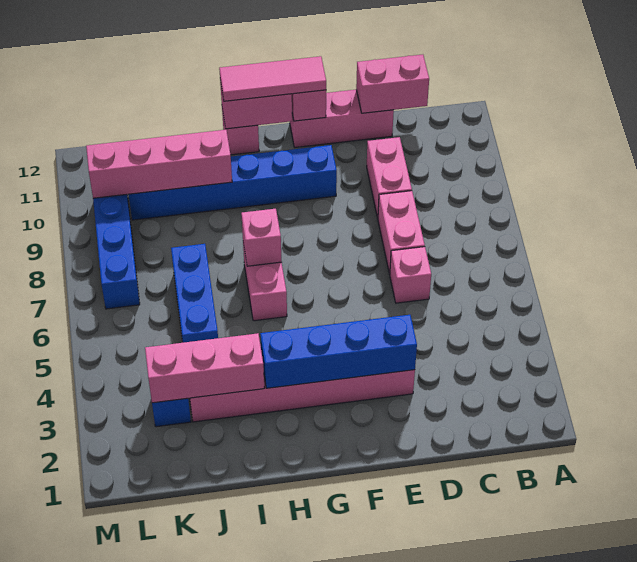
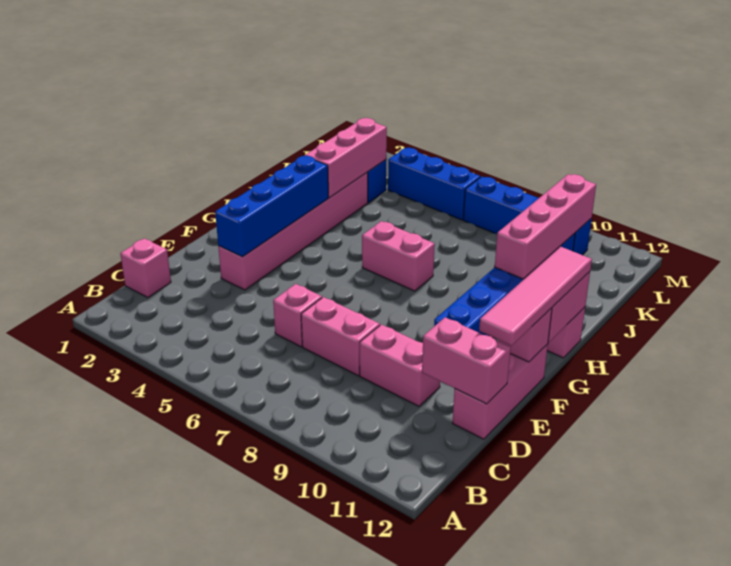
pink 1x2 brick [356,55,429,113] -> pink 1x2 brick turned to [422,317,511,404]
pink 1x3 tile [219,56,326,101] -> pink 1x4 tile [479,247,592,346]
pink 1x1 brick [241,209,282,266] -> pink 1x1 brick moved to [120,238,171,298]
blue 1x3 brick [171,244,218,343] -> blue 1x3 brick moved to [388,148,481,220]

